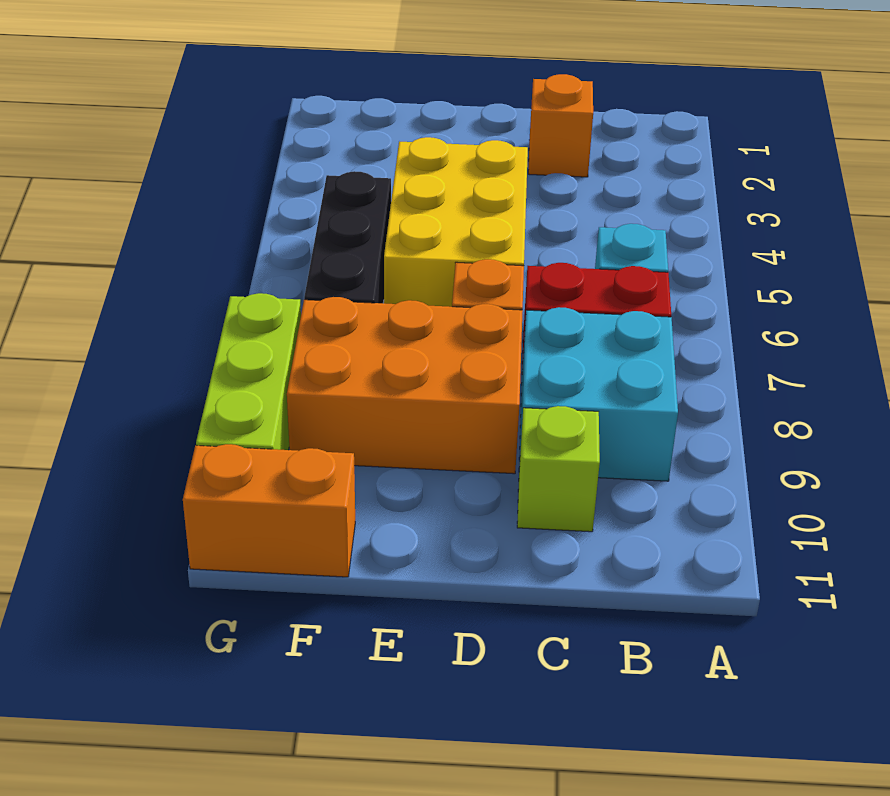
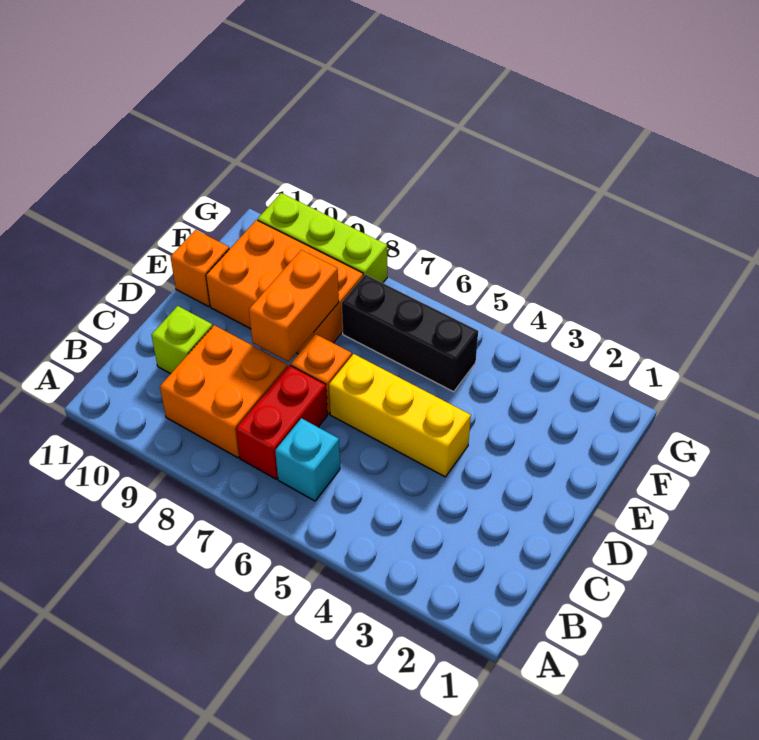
cyan 2x2 brick [519,307,678,481] -> orange 2x2 brick [160,325,288,458]
orange 1x1 brick [528,74,593,177] -> orange 1x1 brick moved to [171,230,229,306]
yellow 2x3 brick [384,137,528,307] -> yellow 1x3 brick [329,354,471,477]
orange 2x3 brick [287,297,523,474] -> orange 2x3 brick turned to [206,220,363,354]
orange 1x2 brick [183,444,355,577] -> orange 1x2 brick moved to [249,250,339,362]

